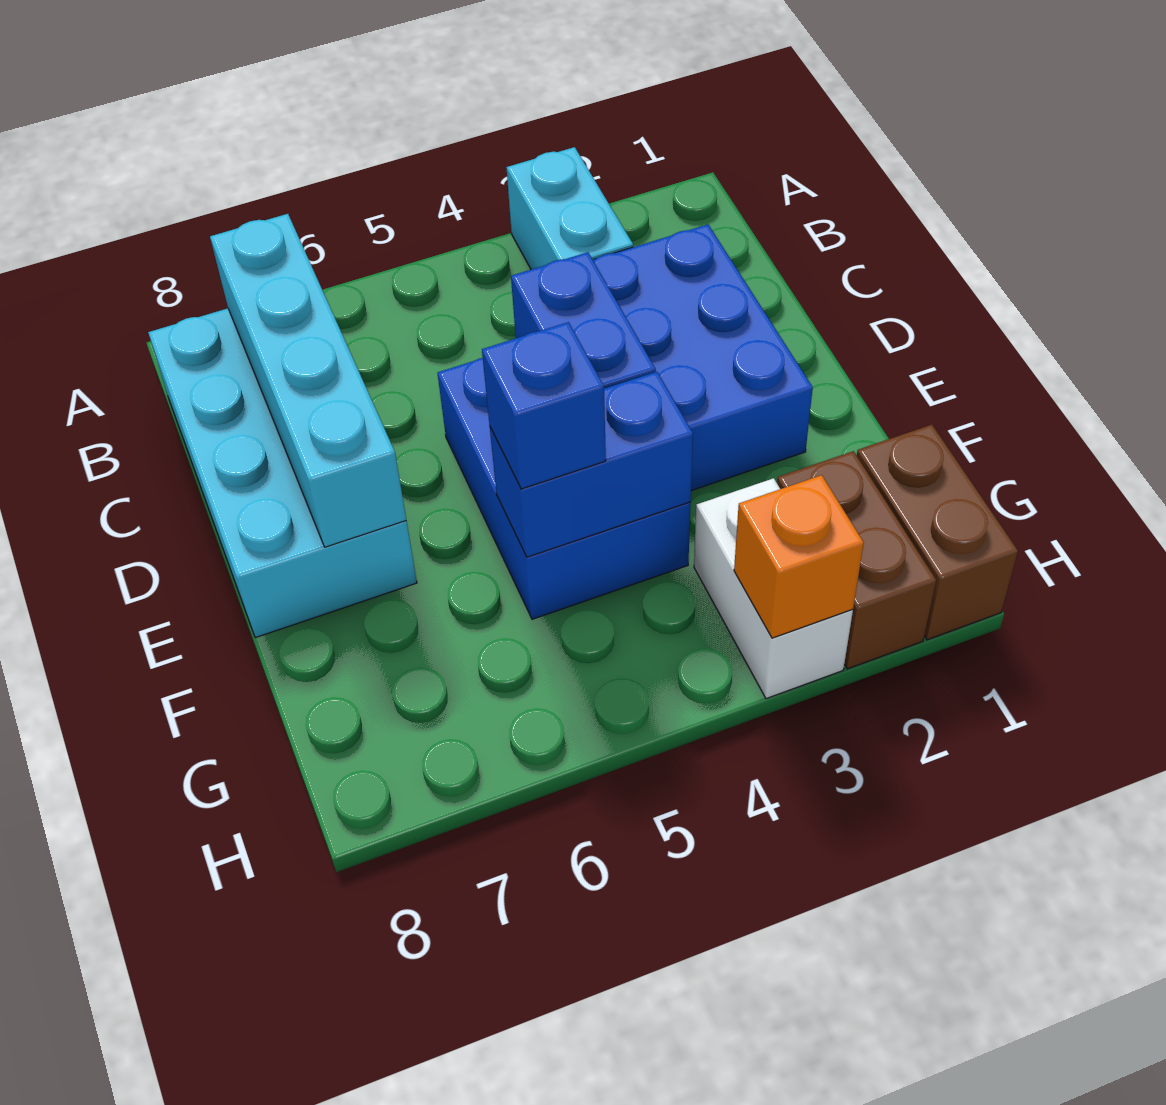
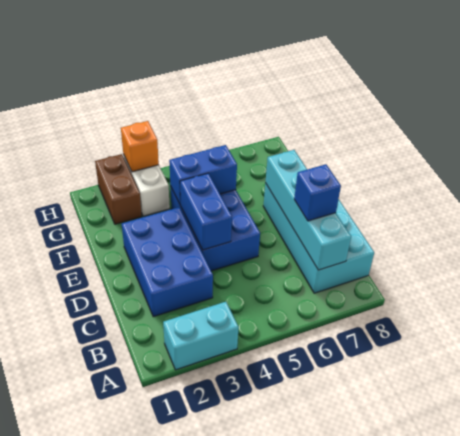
cyan 1x2 brick [506,147,633,269] -> cyan 1x2 brick turned to [163,302,239,370]
blue 1x1 brick [482,322,606,489] -> blue 1x1 brick moved to [294,164,341,221]
brown 1x2 brick [857,425,1018,640] -> none

